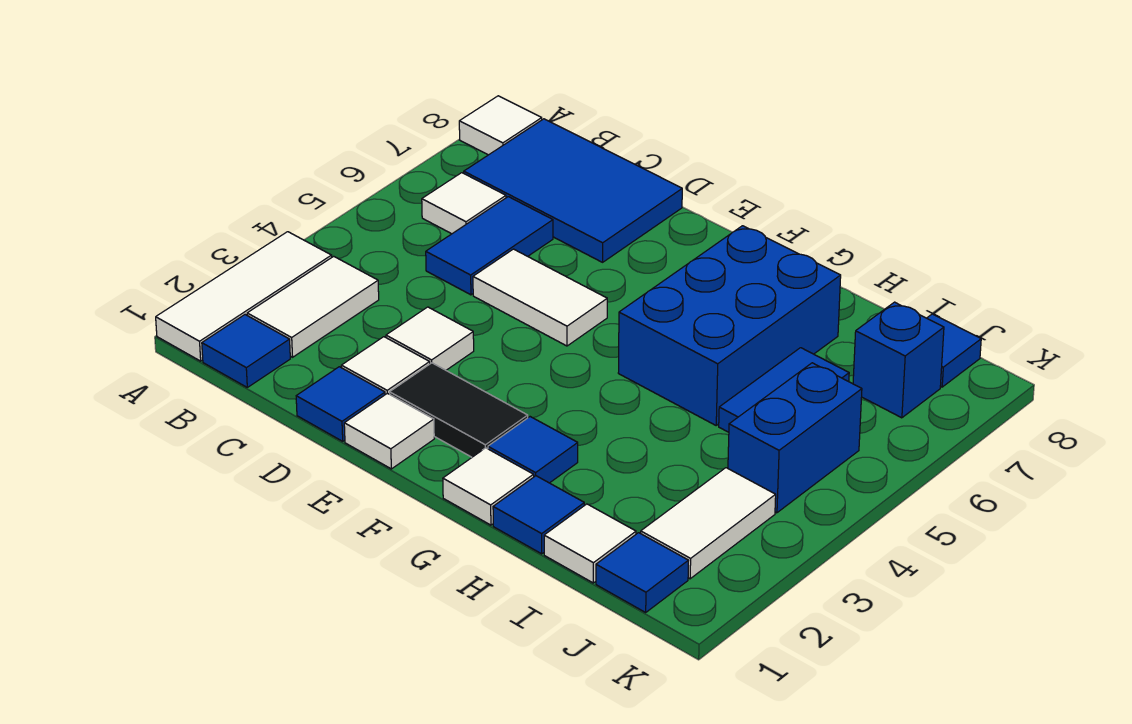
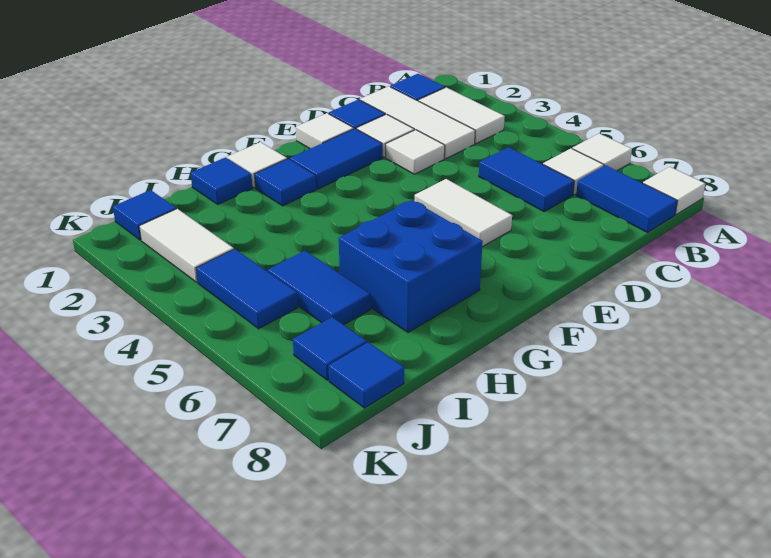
white 1x3 tile [156,232,332,361] -> white 1x3 tile moved to [360,86,475,159]
blue 2x3 tile [464,119,682,262] -> blue 1x2 tile [576,165,677,232]
white 1x2 tile [473,249,607,346] -> white 1x2 tile turned to [415,179,512,247]
black 1x2 tile [390,363,528,457] -> blue 1x2 tile [290,129,383,189]
blue 2x3 brick [618,226,841,425] -> blue 2x2 brick [339,200,483,332]
white 1x1 tile [544,504,636,583] -> white 1x1 tile moved to [572,133,632,171]
blue 1x2 brick [728,363,862,513] -> blue 1x2 tile [196,249,298,329]
blue 1x1 brick [853,302,944,418] -> blue 1x1 tile [293,317,367,380]

